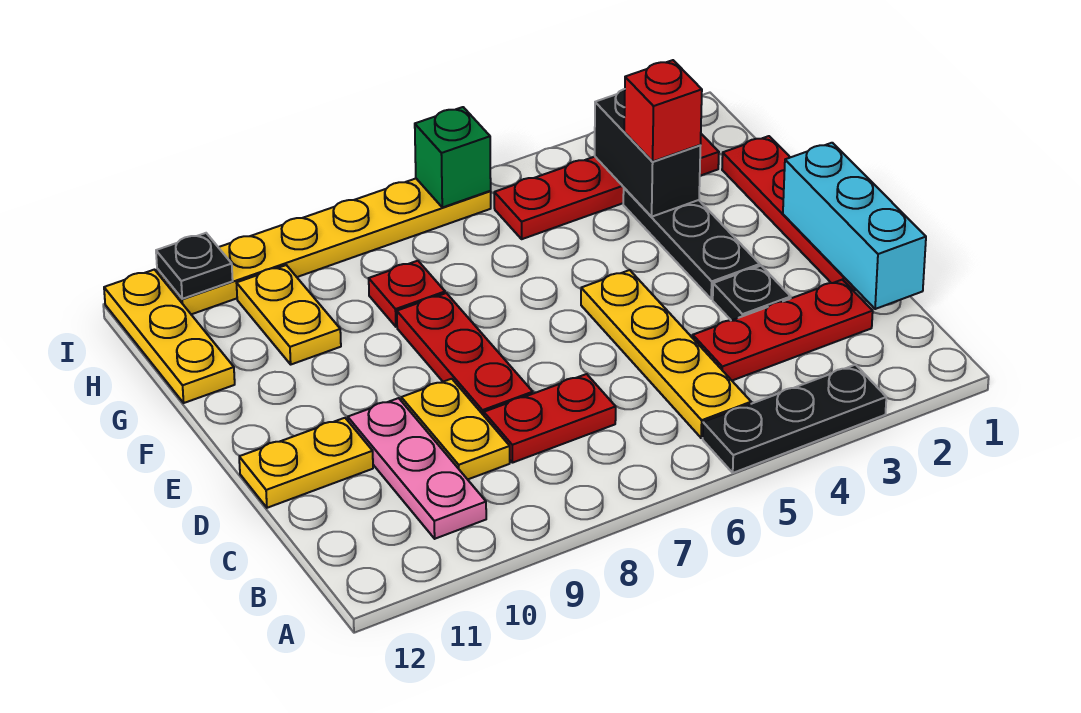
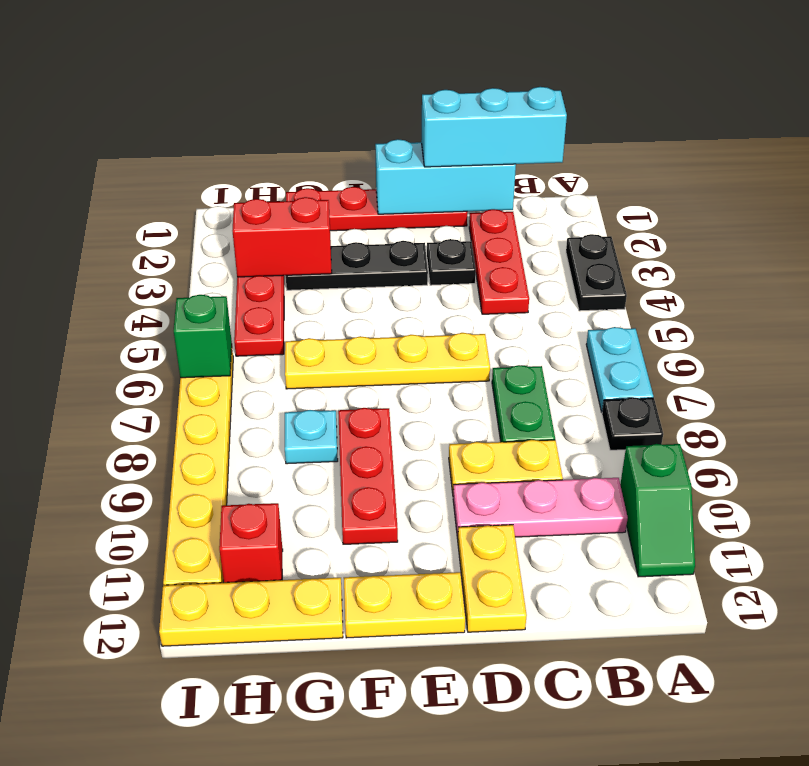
black 1x3 plate [703,365,886,473] -> black 1x2 plate [566,234,627,311]
none -> cyan 1x2 plate [586,327,653,412]
none -> green 1x2 slope [620,444,695,577]
none -> cyan 1x3 brick [421,87,567,167]
yellow 1x4 plate [581,270,751,438] -> yellow 1x4 plate moved to [285,333,490,389]
red 1x2 plate [484,374,616,463] -> green 1x2 plate [492,365,555,442]
red 1x3 plate [397,293,533,415] -> red 1x3 plate turned to [338,408,398,544]
black 1x2 brick [595,89,701,217] -> red 1x2 brick [232,197,332,277]
red 1x1 brick [624,60,702,161] -> red 1x1 brick moved to [219,503,283,583]
red 1x1 plate [369,261,445,327] -> cyan 1x1 plate [285,410,338,464]
yellow 1x2 plate [237,265,341,364] -> yellow 1x2 plate moved to [344,572,465,638]
black 1x1 plate [156,233,233,299] -> black 1x1 plate moved to [602,397,663,450]

